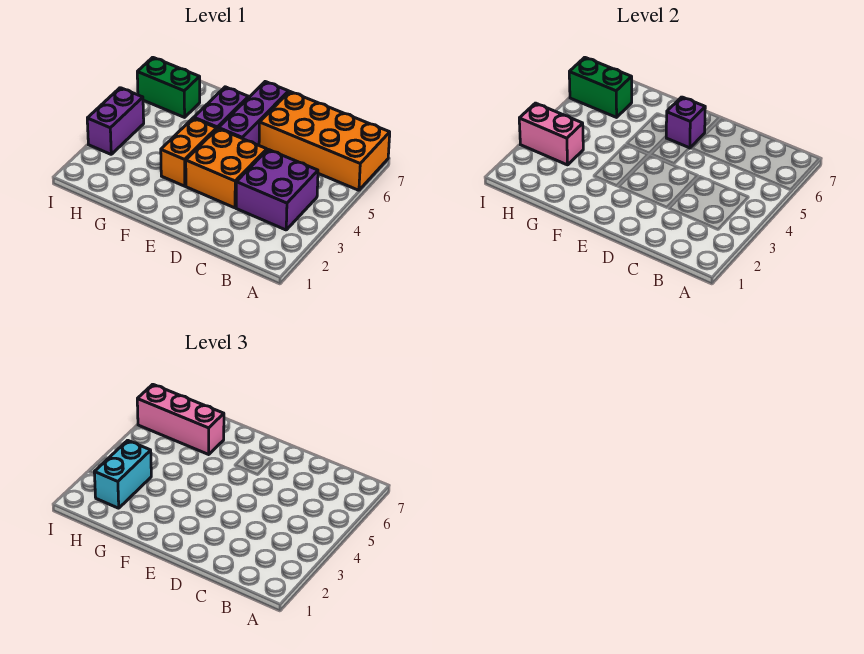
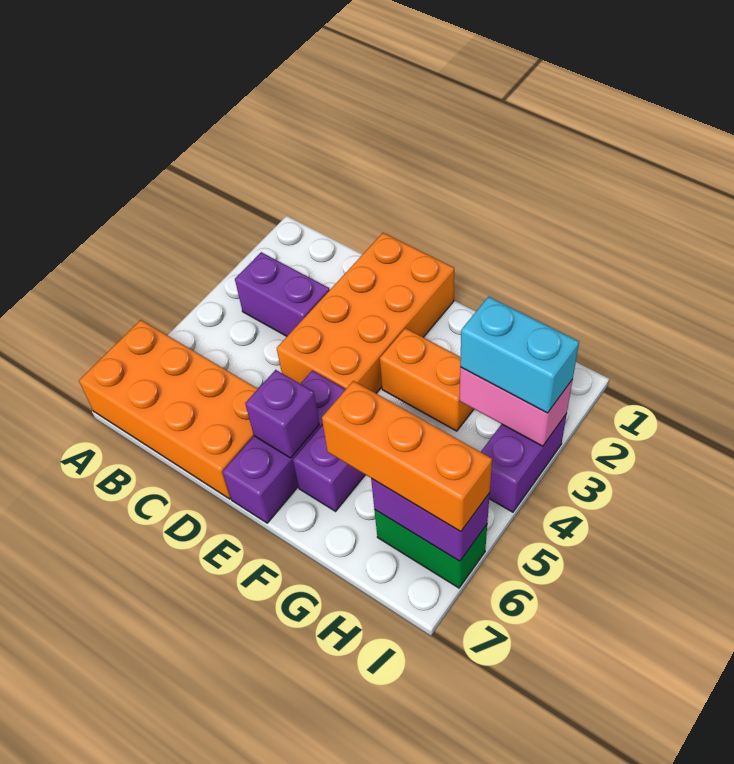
purple 2x2 brick [236,150,318,230] -> purple 1x2 brick [235,252,330,336]
orange 2x2 brick [186,129,267,208] -> orange 2x4 brick [277,233,454,393]
orange 1x2 brick [161,118,217,186] -> orange 1x2 brick turned to [380,328,474,431]
pink 1x3 brick [137,384,224,454] -> orange 1x3 brick [322,381,492,532]
cyan 1x2 brick [94,440,151,508] -> cyan 1x2 brick turned to [460,297,579,413]
green 1x2 brick [569,57,632,117] -> purple 1x2 brick [371,479,490,561]

